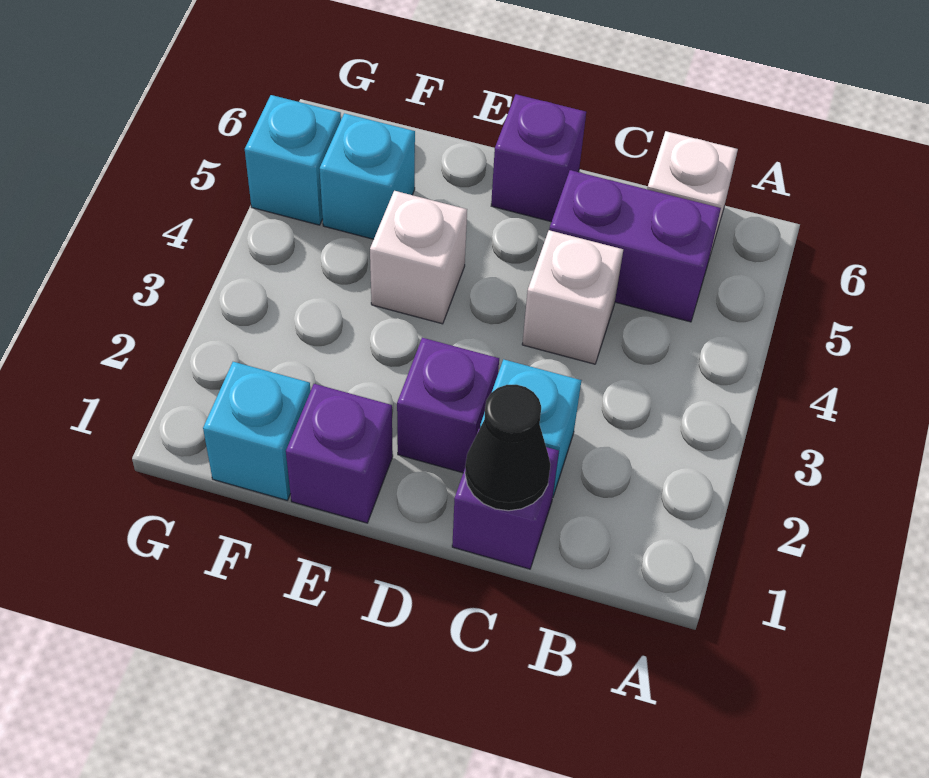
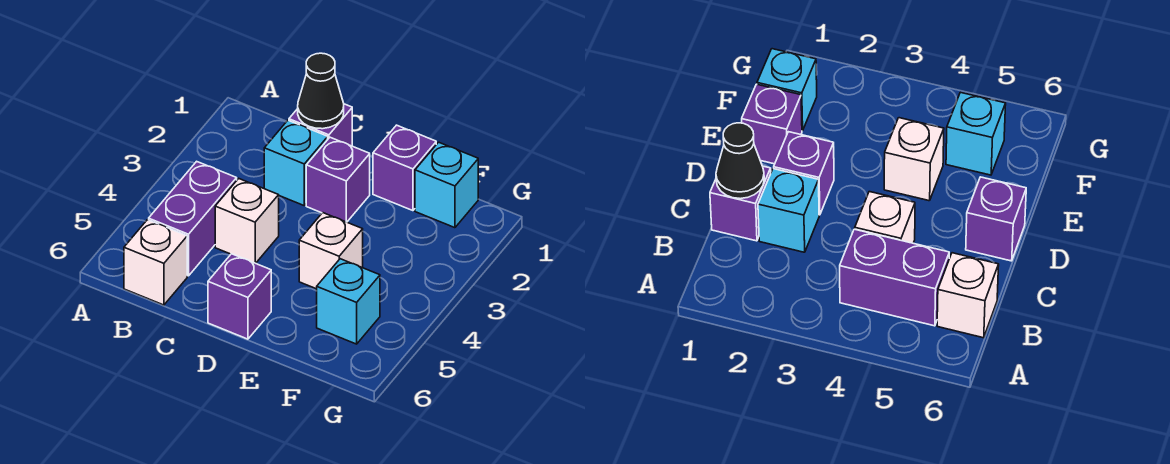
purple 1x2 brick [549,170,721,322] -> purple 1x2 brick turned to [149,161,237,276]
cyan 1x1 brick [245,95,341,225] -> none

